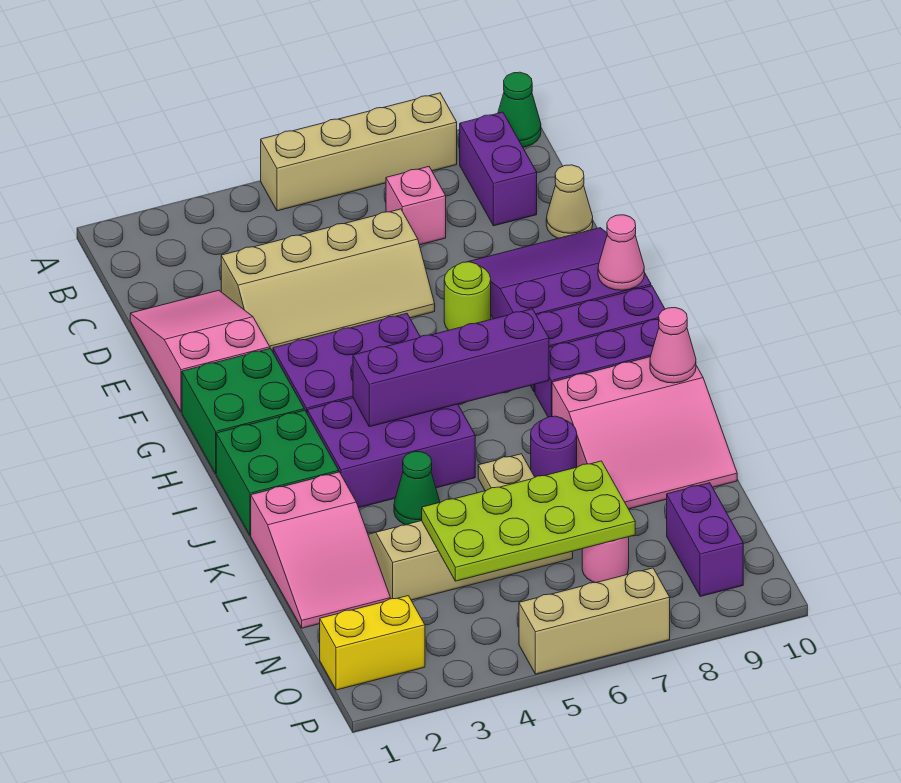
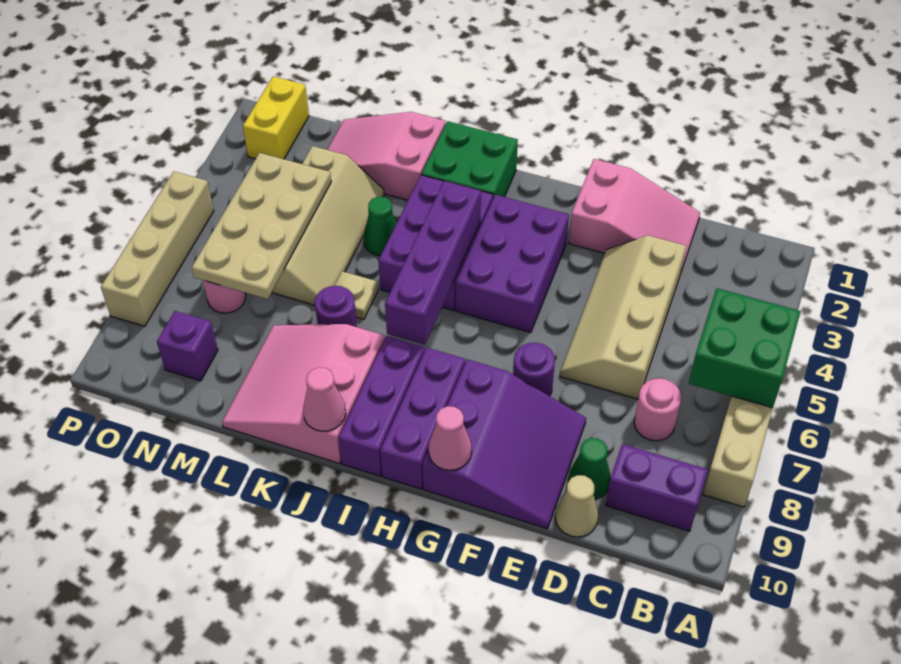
green 1x1 cone [498,72,541,147] -> green 1x1 cone moved to [568,438,611,499]
pink 1x1 brick [386,167,446,245] -> pink 1x1 round brick [634,378,681,441]
lime 1x1 round brick [444,262,491,330] -> purple 1x1 round brick [513,343,555,396]
green 2x2 brick [182,349,304,474] -> green 2x2 brick moved to [689,288,801,408]
lime 2x4 plate [422,461,635,581] -> tan 2x4 plate [192,153,331,299]
purple 1x2 brick [667,483,743,597] -> purple 1x1 brick [157,311,218,381]
tan 1x3 brick [519,568,670,674] -> tan 1x4 brick [101,172,214,326]

